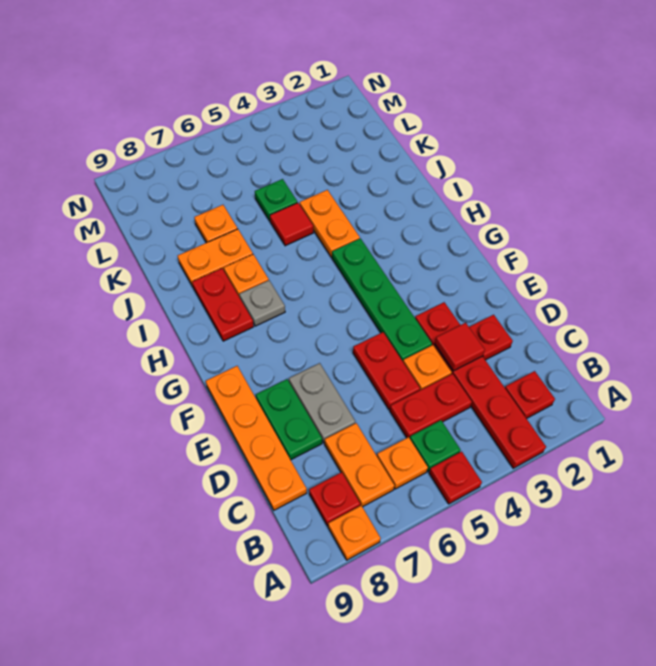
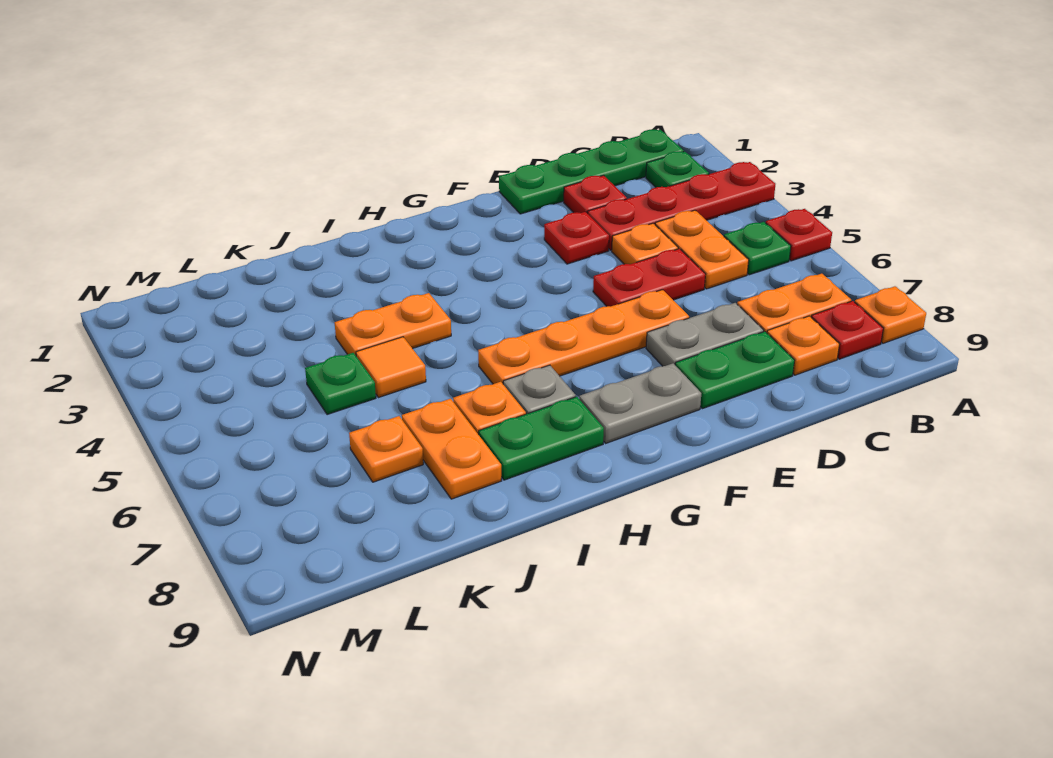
red 1x1 plate [505,371,555,419] -> green 1x1 plate [646,151,709,187]
orange 1x1 plate [377,437,428,489] -> orange 1x1 plate moved to [767,316,839,375]
red 1x2 plate [390,374,472,438] -> orange 1x2 plate [655,210,749,289]
orange 1x4 plate [206,366,307,510] -> orange 1x4 plate moved to [478,290,689,384]
red 1x1 tile [435,323,485,371] -> none
green 1x4 plate [332,238,432,361] -> green 1x4 plate moved to [499,130,684,214]
none -> grey 1x2 plate [579,363,701,443]
red 1x2 plate [192,268,254,341] -> green 1x2 plate [479,397,604,480]
red 1x1 tile [270,203,313,246] -> orange 1x1 tile [356,337,426,398]

